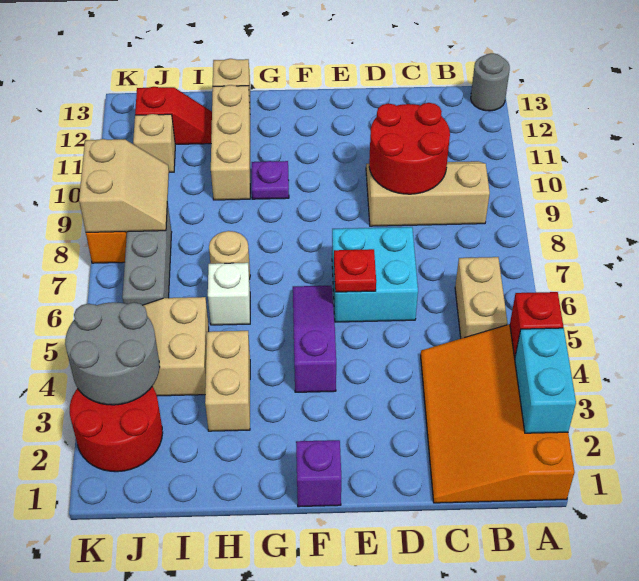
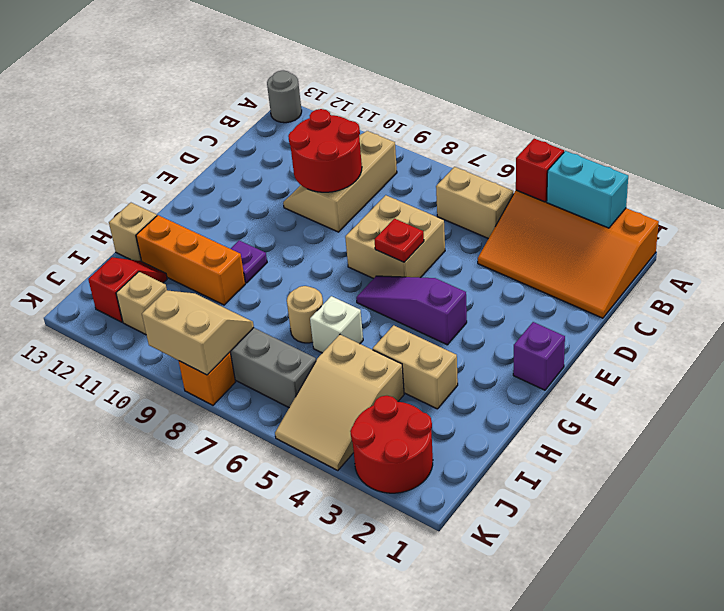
cyan 2x2 brick [332,227,418,322] -> tan 2x2 brick [345,195,445,279]
tan 1x3 brick [211,85,250,200] -> orange 1x3 brick [136,215,245,305]
grey 2x2 round brick [65,302,160,405] -> none

